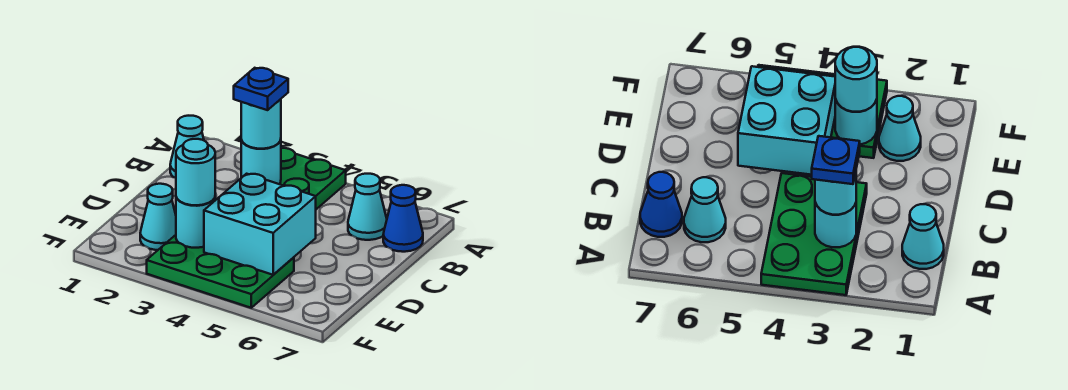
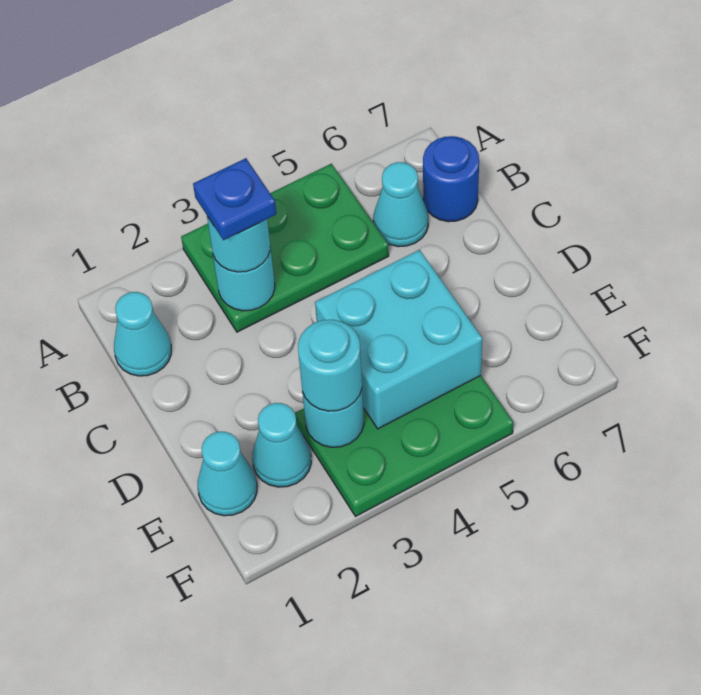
green 2x3 plate [280,148,346,209] -> green 2x3 plate turned to [181,164,389,332]
blue 1x1 cone [383,185,423,252] -> blue 1x1 round brick [423,136,479,222]
none -> cyan 1x1 cone [198,432,257,516]

